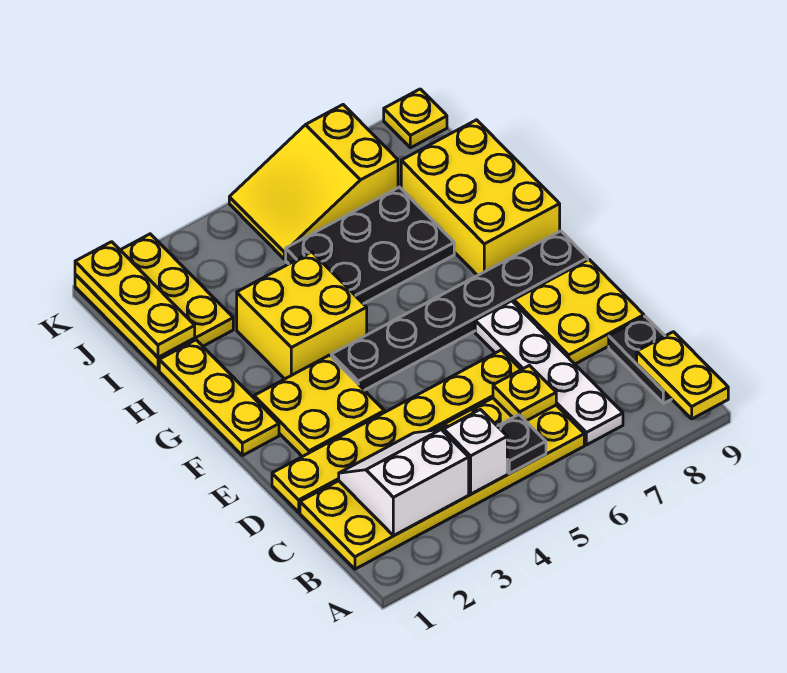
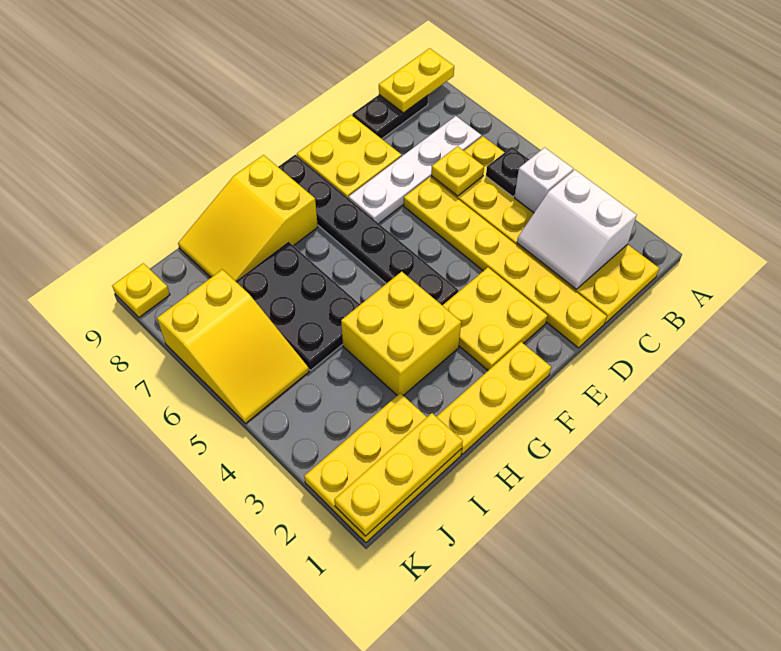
yellow 2x3 brick [401,120,560,276] -> yellow 2x3 slope [178,155,318,281]

